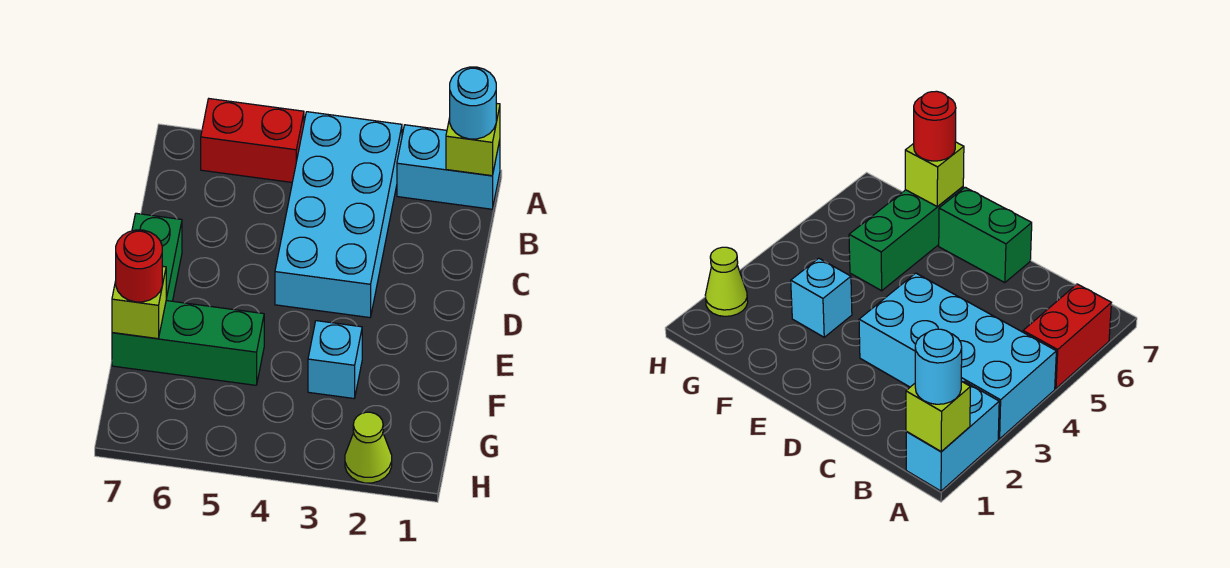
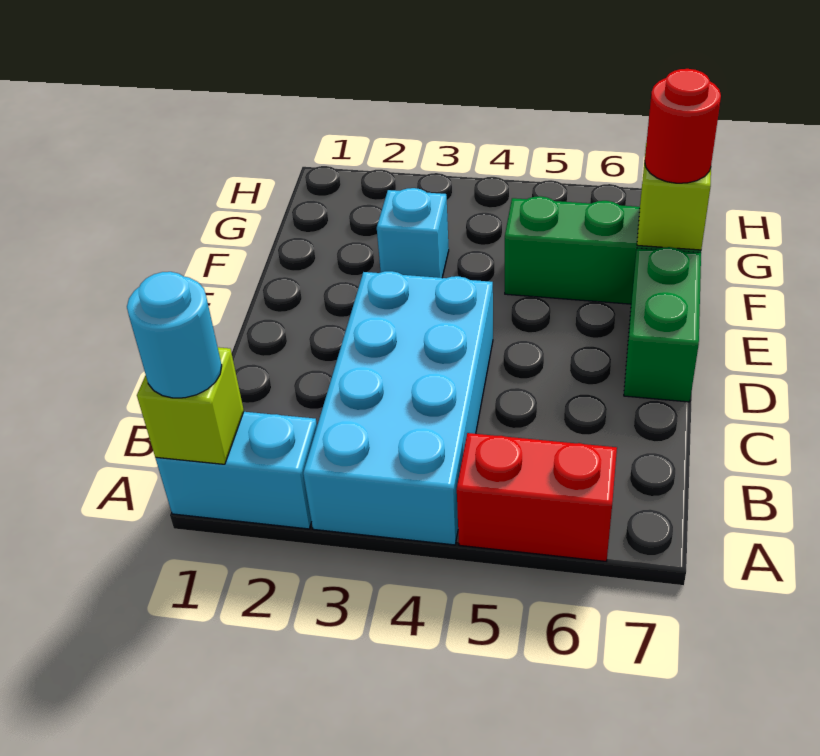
lime 1x1 cone [345,412,392,483] -> none

